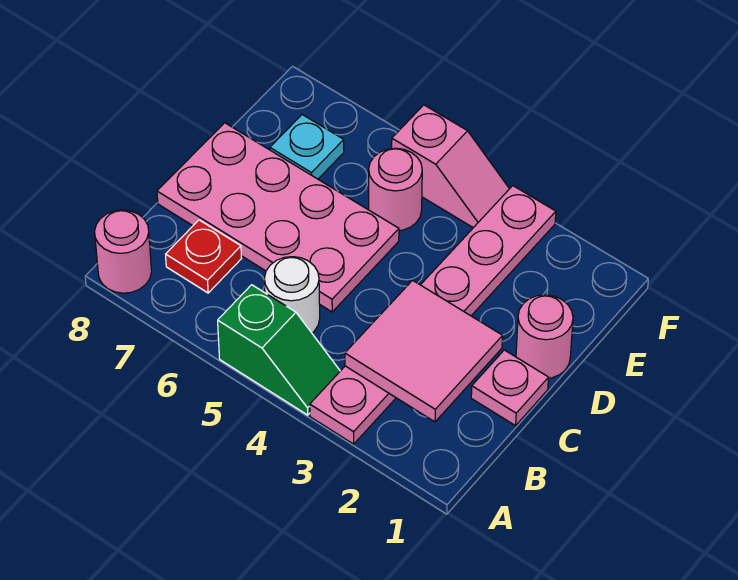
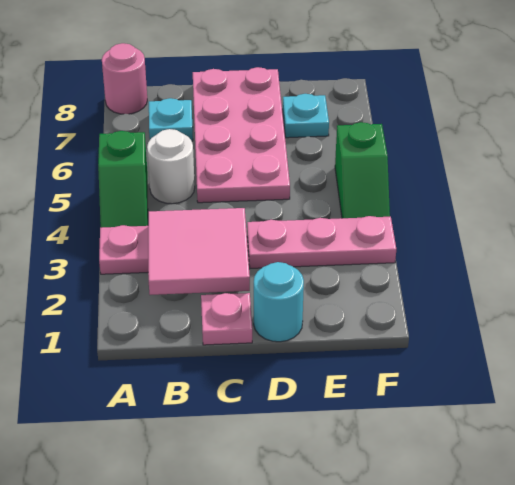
red 1x1 plate [166,220,242,293] -> cyan 1x1 plate [149,98,193,141]
pink 1x1 round brick [516,295,573,378] -> cyan 1x1 round brick [254,262,304,342]
pink 1x1 round brick [369,148,422,231] -> none
pink 1x2 slope [392,105,509,228] -> green 1x2 slope [335,122,390,218]

